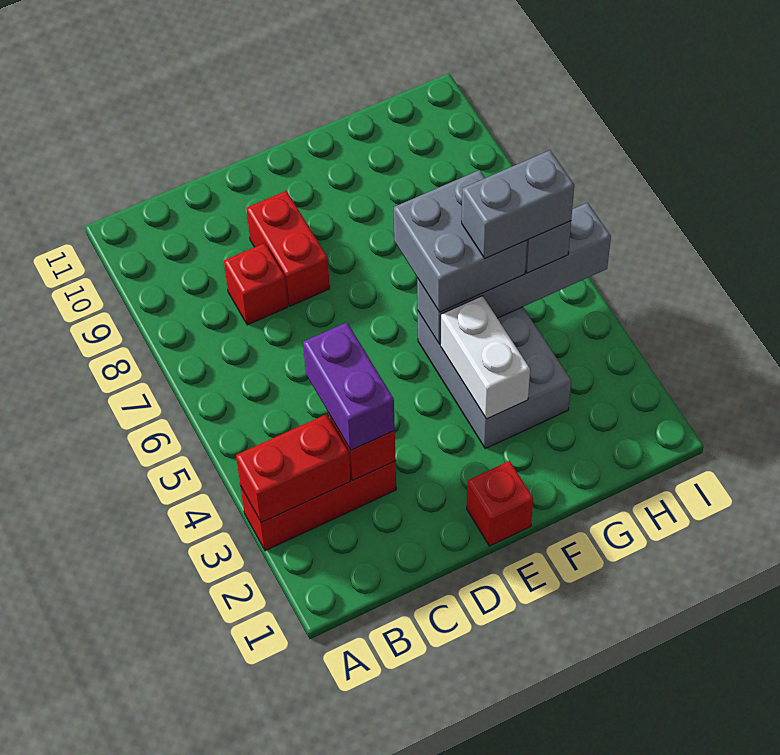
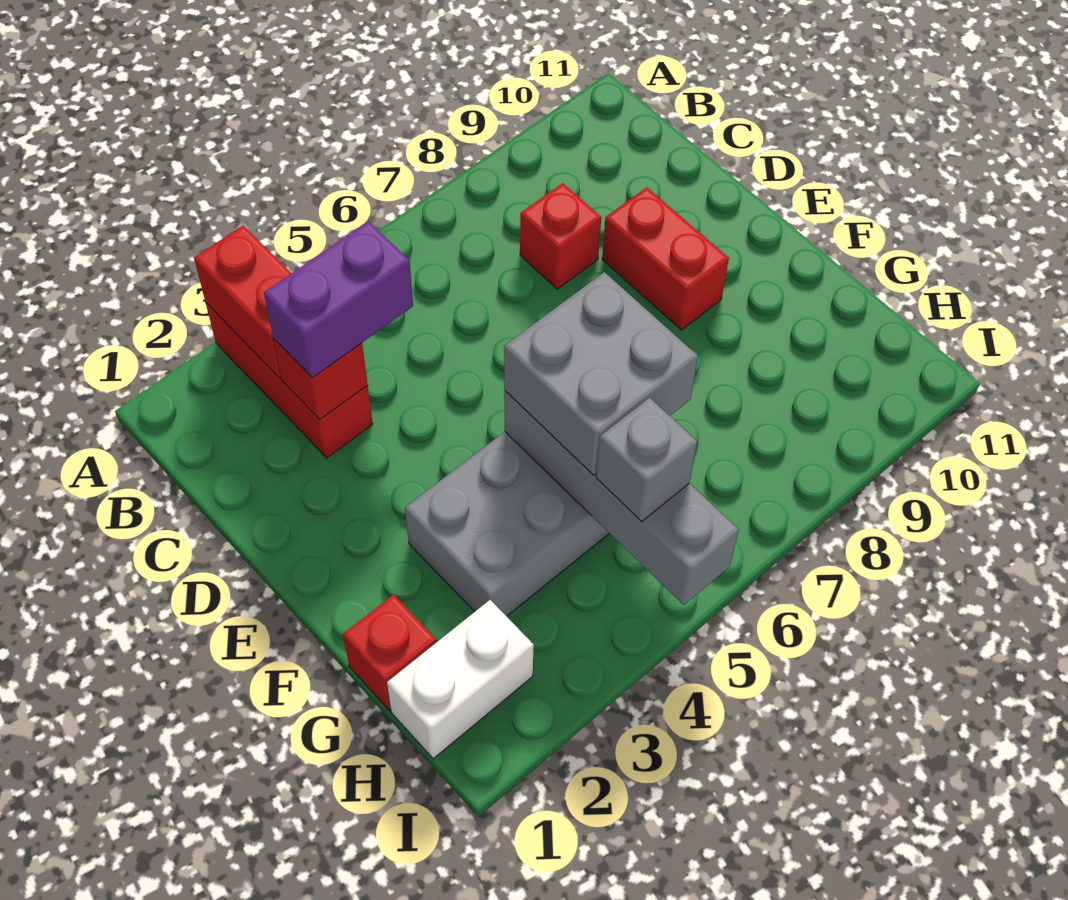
red 1x2 brick [246,191,330,306] -> red 1x2 brick turned to [602,187,729,330]
red 1x1 brick [467,461,533,546] -> red 1x1 brick moved to [343,594,436,711]
white 1x2 brick [440,296,530,419] -> white 1x2 brick moved to [387,600,534,759]
grey 1x2 brick [462,150,574,258] -> none

